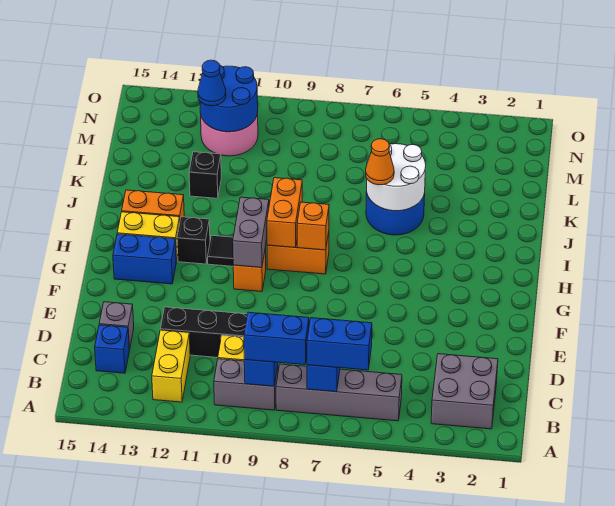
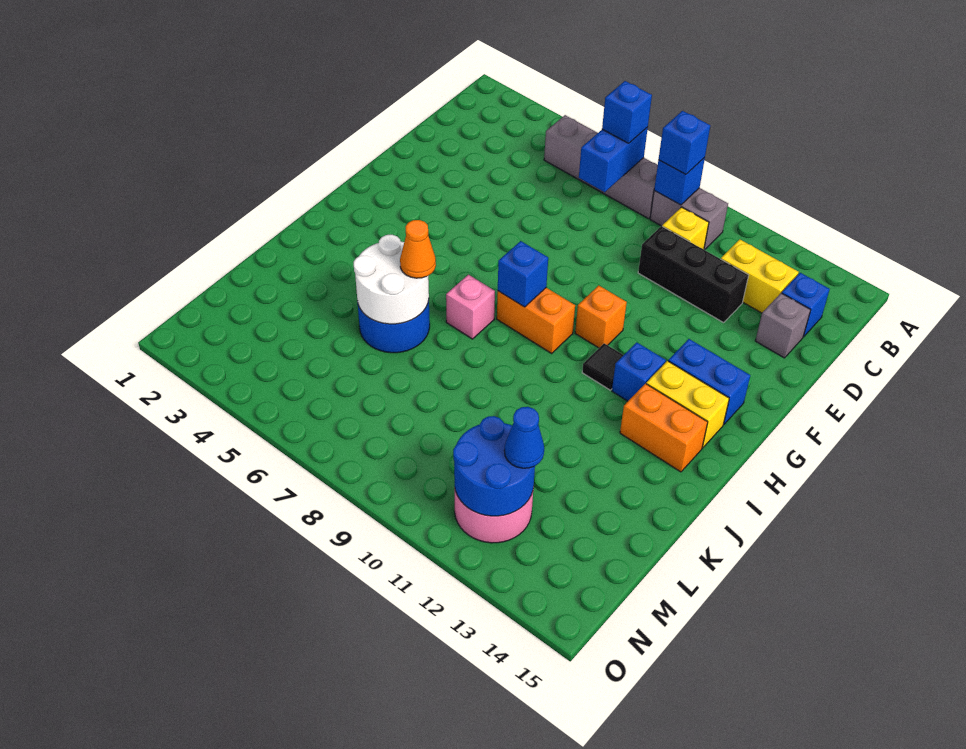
grey 2x2 brick [431,354,498,429] -> none
blue 1x2 brick [307,318,372,370] -> blue 1x1 brick [602,81,652,143]
blue 1x2 brick [244,312,309,365] -> blue 1x1 brick [659,111,710,174]
yellow 1x2 brick [152,330,190,402] -> yellow 1x2 brick turned to [721,239,799,313]
grey 1x2 brick [233,197,269,267] -> none
orange 1x1 brick [297,202,329,250] -> blue 1x1 brick [498,241,548,307]
orange 1x2 brick [267,178,302,247] -> none
black 1x1 brick [177,217,210,264] -> blue 1x1 brick [612,342,666,401]
none -> pink 1x1 brick [446,275,495,339]
black 1x1 brick [189,152,221,198] -> none

